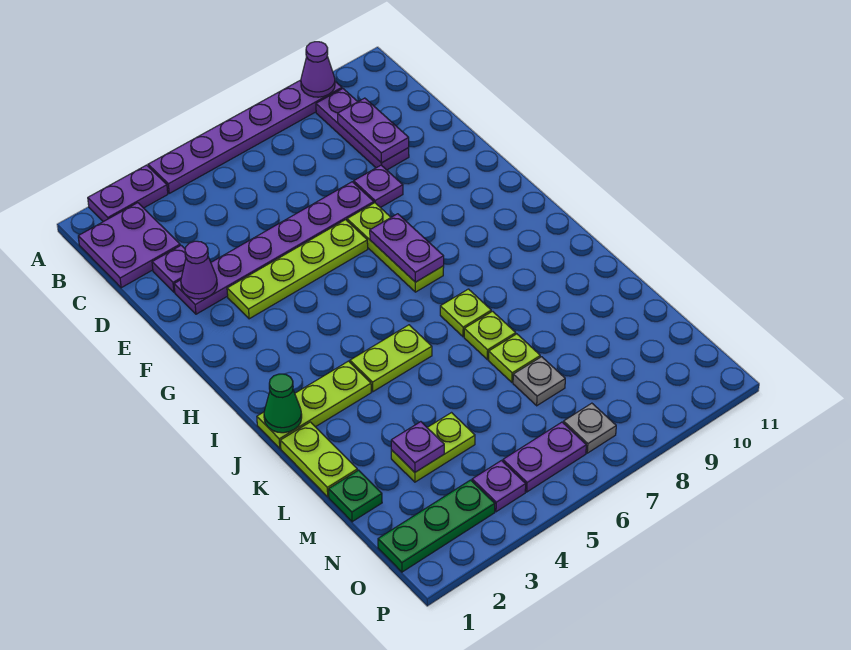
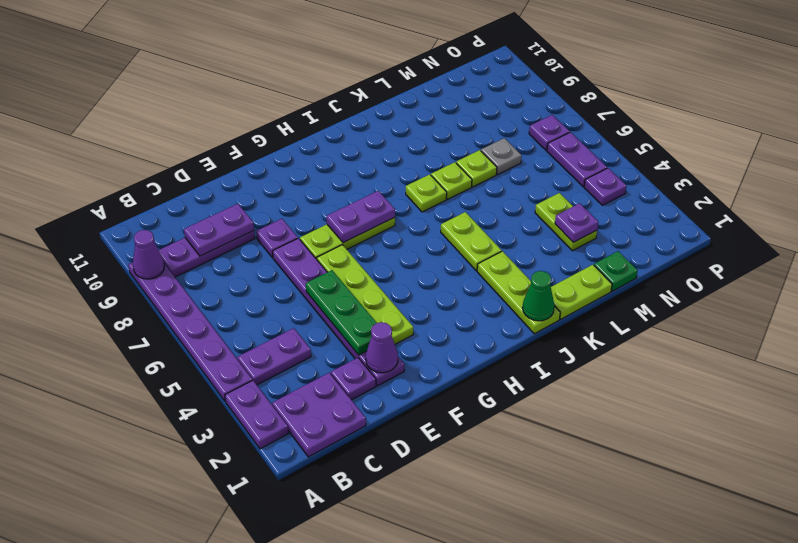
none -> purple 1x2 plate [237,328,311,385]
green 1x3 plate [378,480,495,572] -> green 1x3 plate moved to [306,270,377,355]
grey 1x1 plate [563,403,616,453] -> purple 1x1 plate [529,115,570,151]

